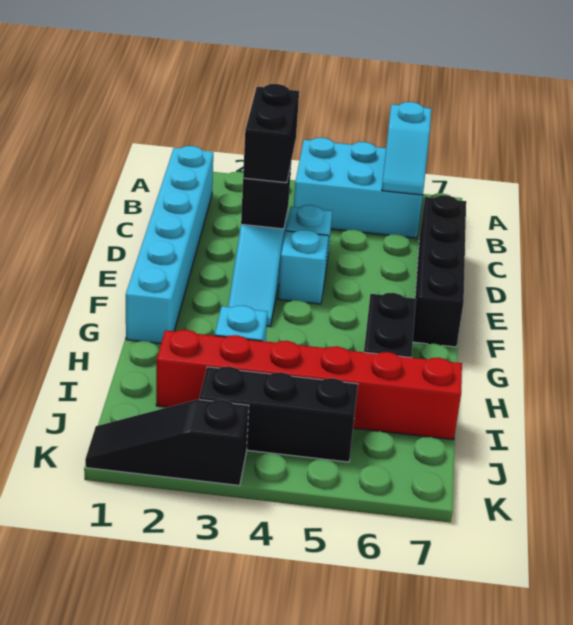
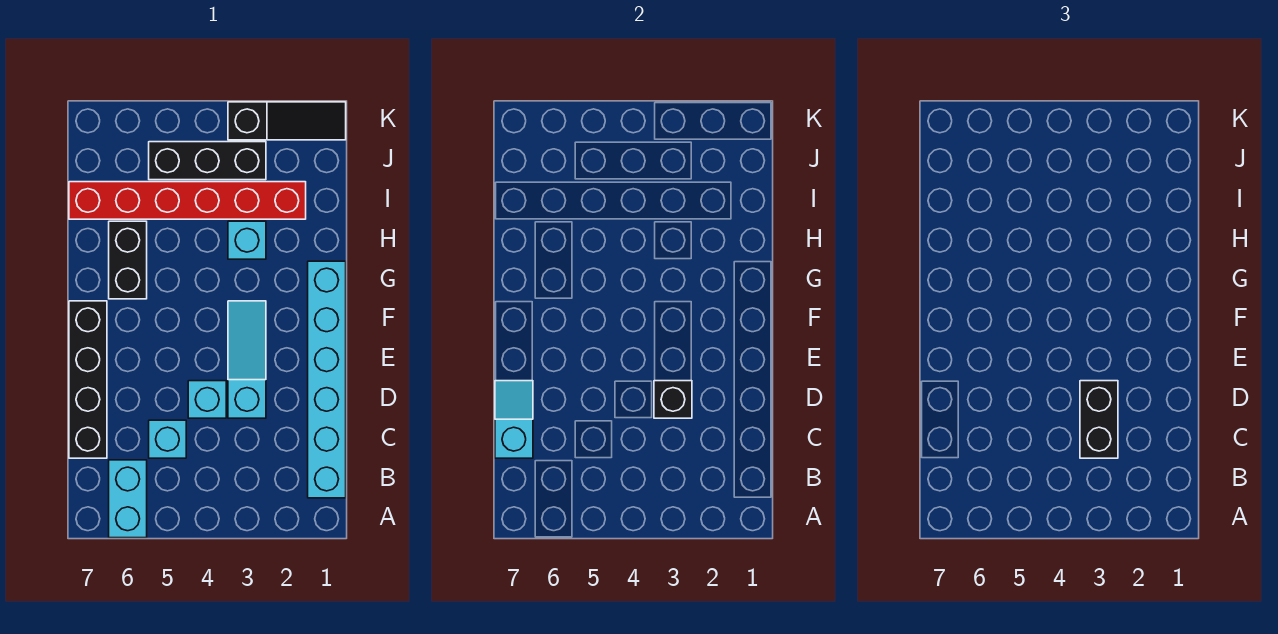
cyan 2x3 brick [294,138,423,238] -> cyan 1x2 brick [109,460,147,538]
cyan 1x2 slope [382,102,431,195] -> cyan 1x2 slope moved to [495,381,533,458]
cyan 1x1 brick [278,230,329,304] -> cyan 1x1 brick moved to [149,420,186,458]

